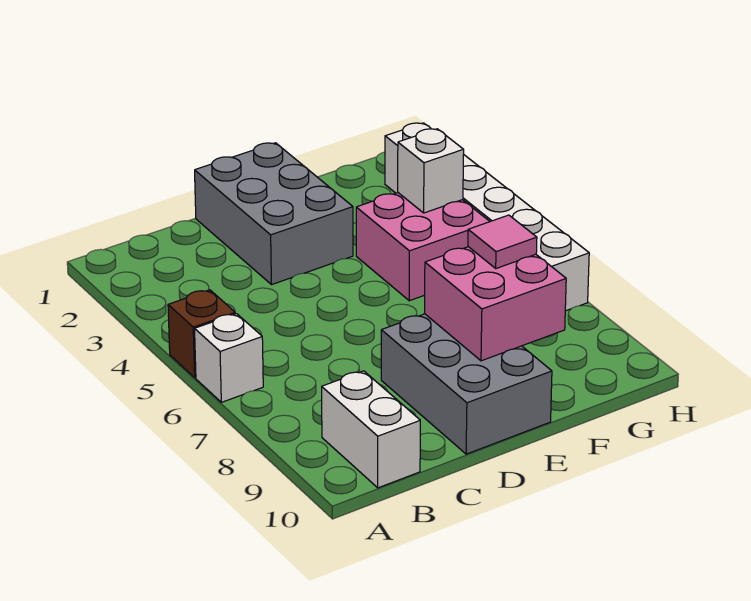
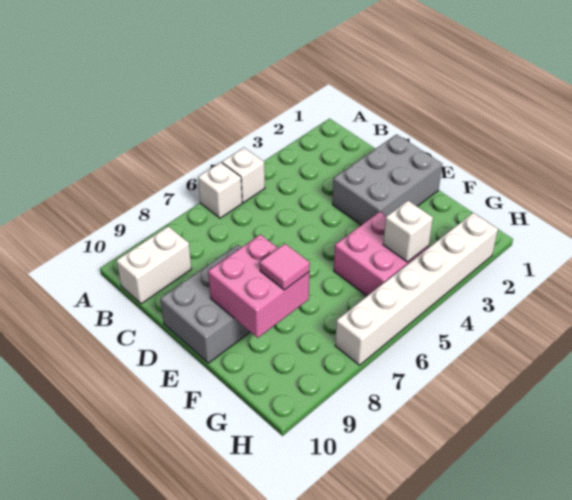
brown 1x1 brick [168,290,235,378] -> white 1x1 brick [222,148,265,203]

